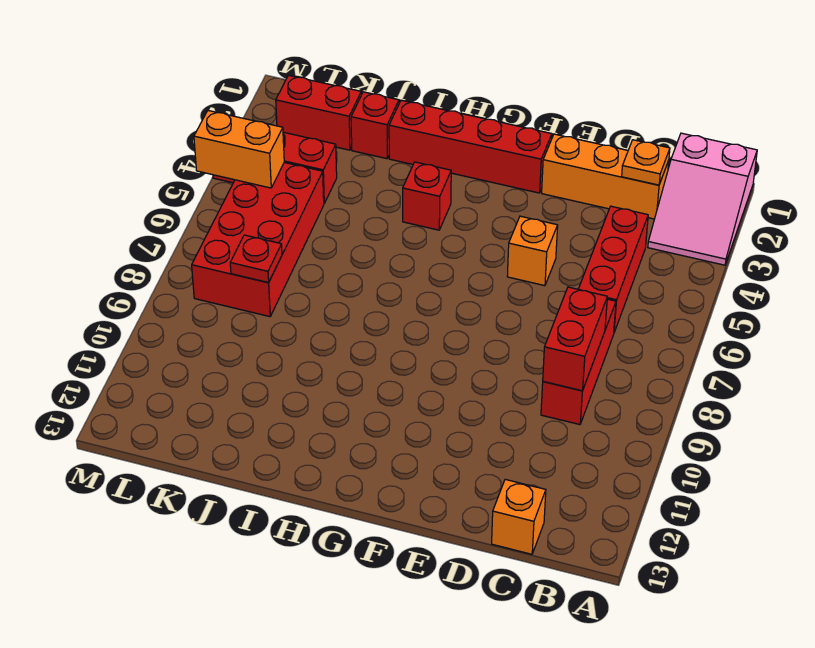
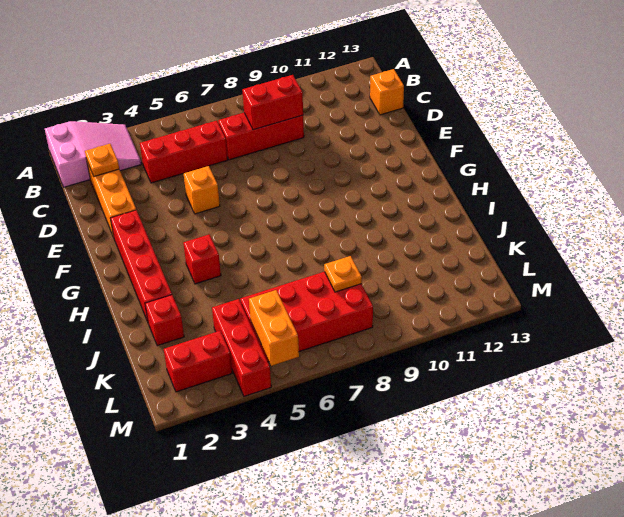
red 1x2 brick [276,75,361,150] -> red 1x2 brick turned to [164,331,232,392]
red 1x1 plate [230,235,282,283] -> orange 1x1 plate [324,256,362,292]

